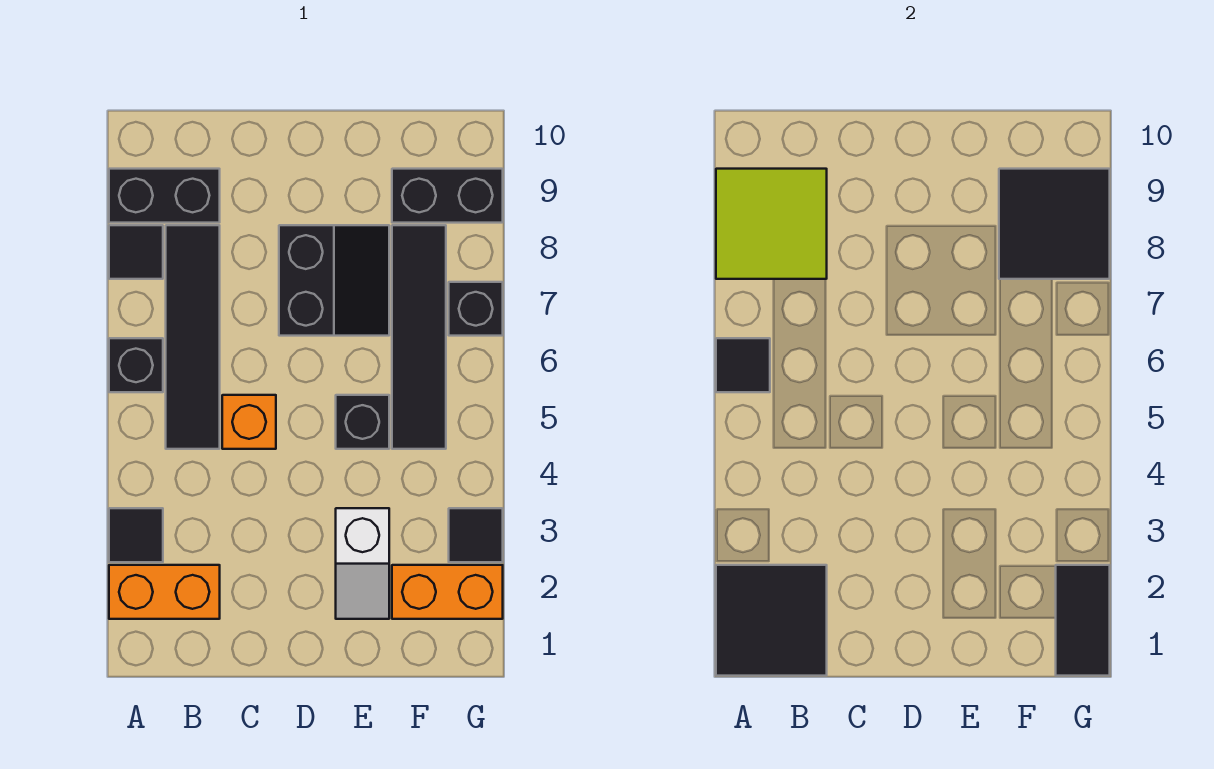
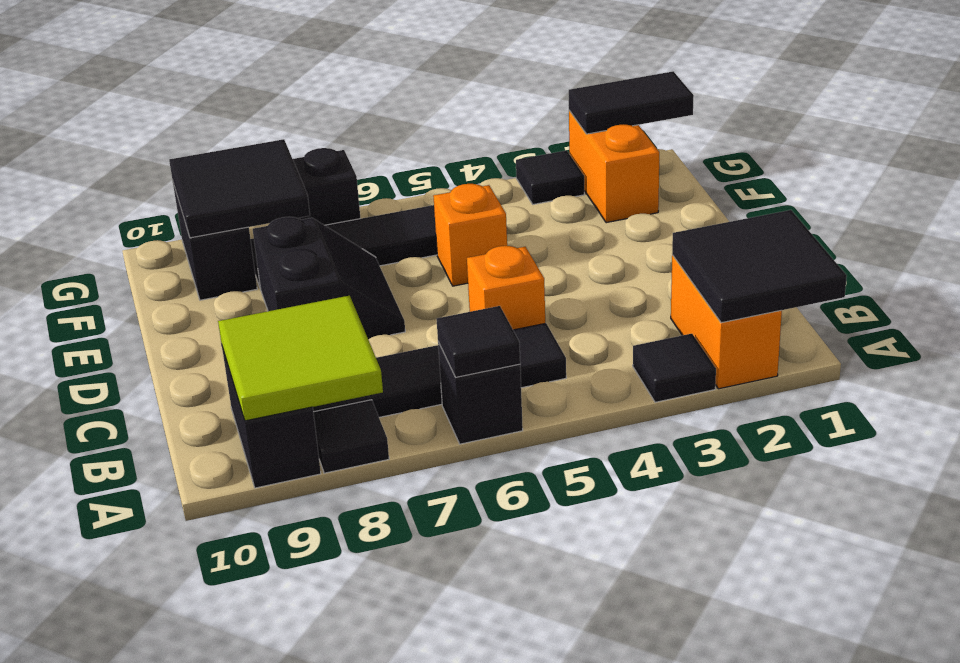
black 2x2 slope [279,225,389,336] -> black 2x2 slope turned to [253,217,405,339]
white 1x2 slope [336,508,389,619] -> none
black 1x1 brick [336,395,389,449] -> orange 1x1 brick [433,184,507,286]

